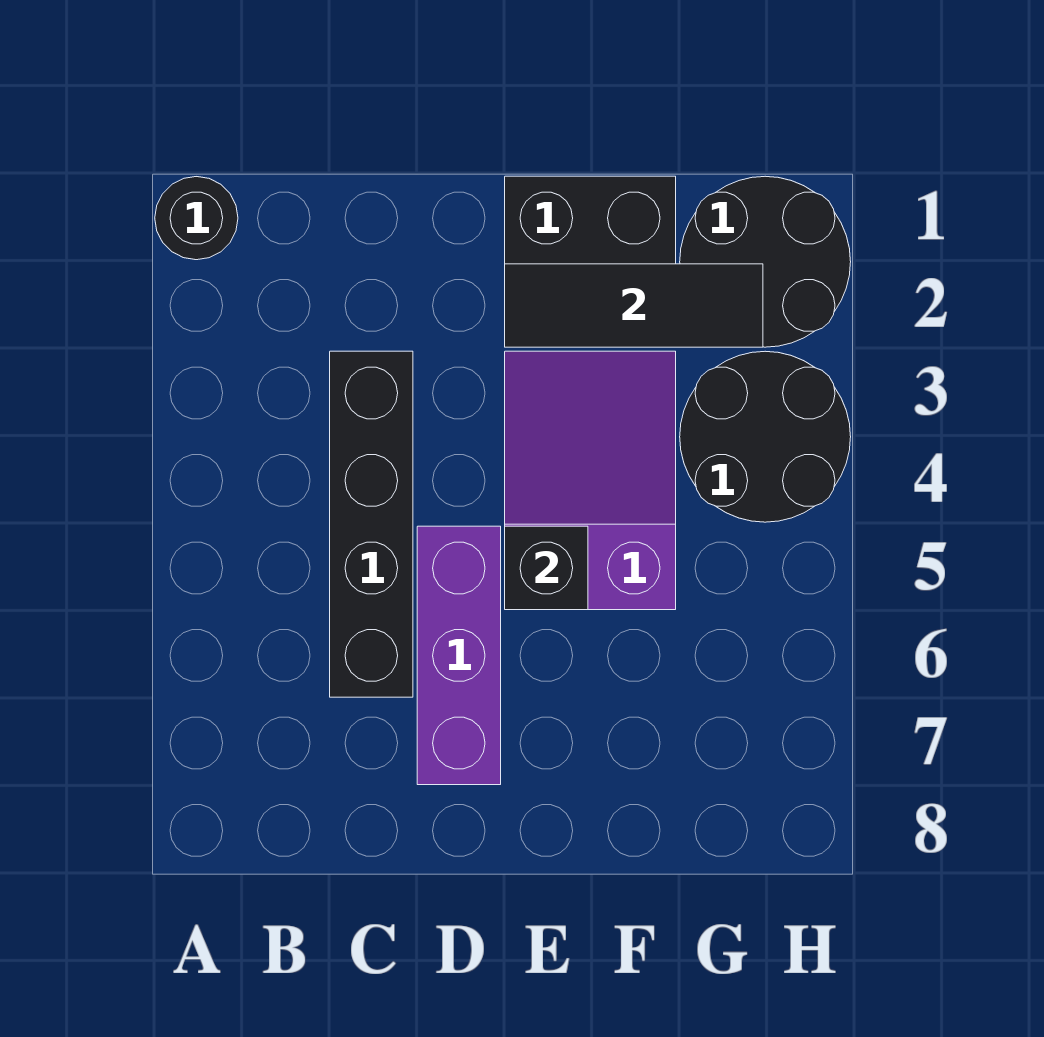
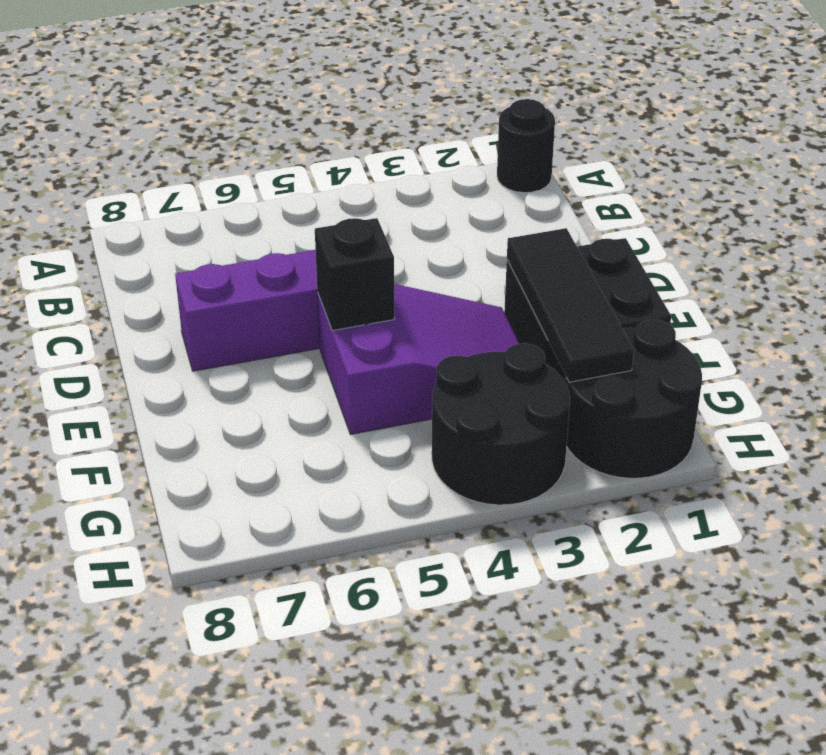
black 1x4 brick [330,351,413,697] -> none

